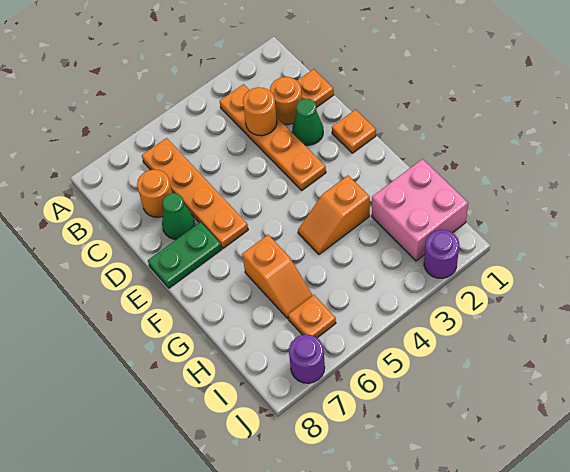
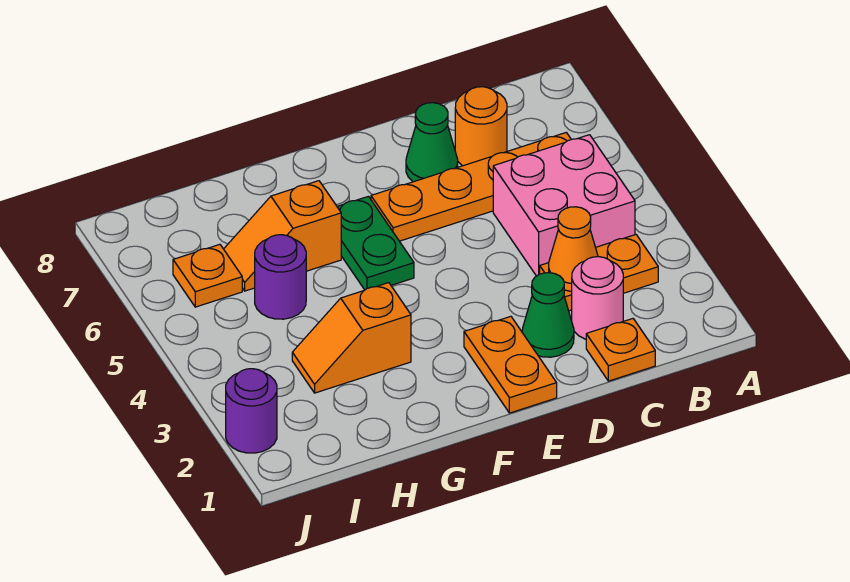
orange 1x4 plate [220,84,326,190] -> orange 1x2 plate [540,235,658,311]
orange 1x1 round brick [270,77,302,125] -> pink 1x1 round brick [572,257,623,339]
orange 1x1 round brick [243,87,277,136] -> orange 1x1 cone [549,207,598,291]
orange 1x1 plate [332,110,376,153] -> orange 1x2 plate [464,316,557,413]
green 1x2 plate [148,222,222,288] -> green 1x2 plate moved to [337,196,414,290]
orange 1x2 slope [298,176,370,254] -> orange 1x2 slope turned to [292,283,411,393]
pink 2x2 brick [372,159,468,261] -> pink 2x2 brick moved to [493,135,635,276]
purple 1x1 round brick [289,335,325,383] -> purple 1x1 round brick moved to [255,235,306,319]

